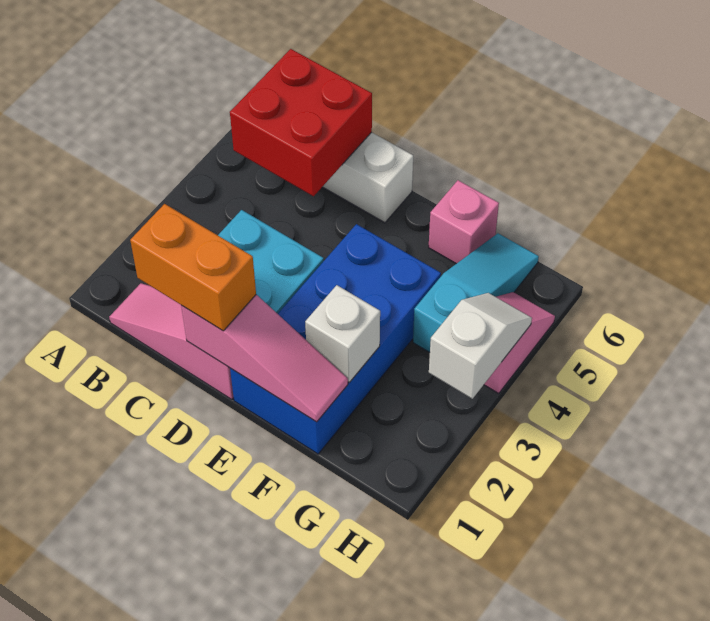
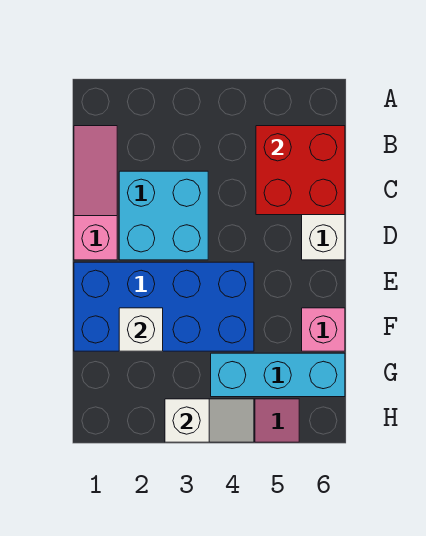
orange 1x2 brick [130,204,256,331] -> none
pink 1x3 slope [181,295,348,422] -> none
cyan 1x3 slope [413,233,539,352] -> cyan 1x3 brick [211,353,345,397]

